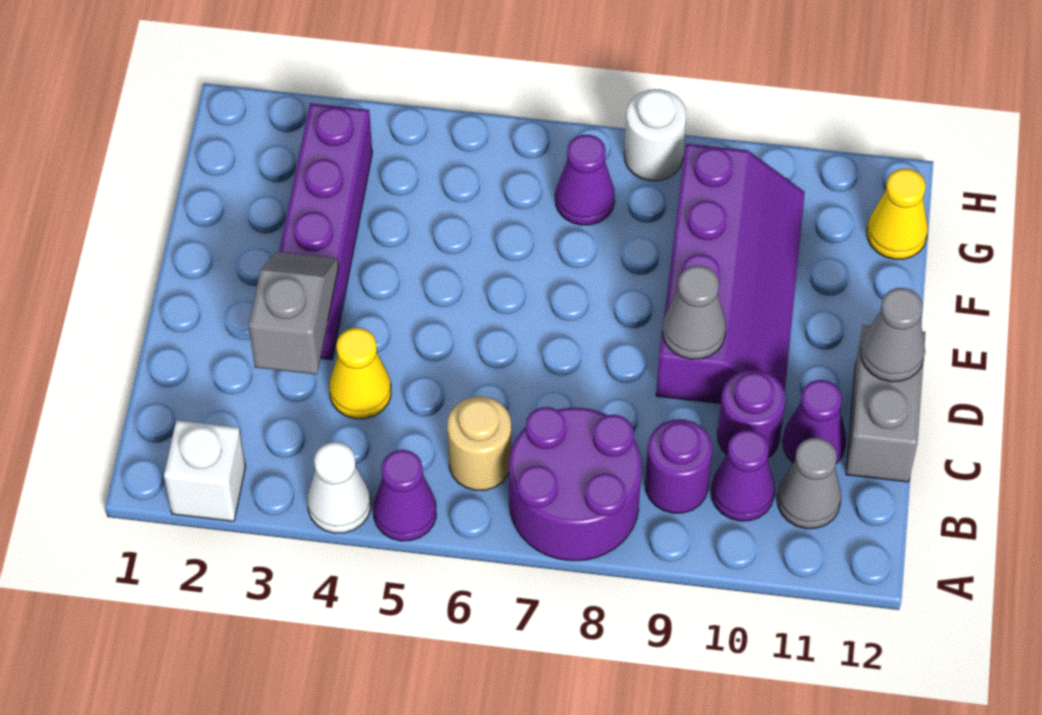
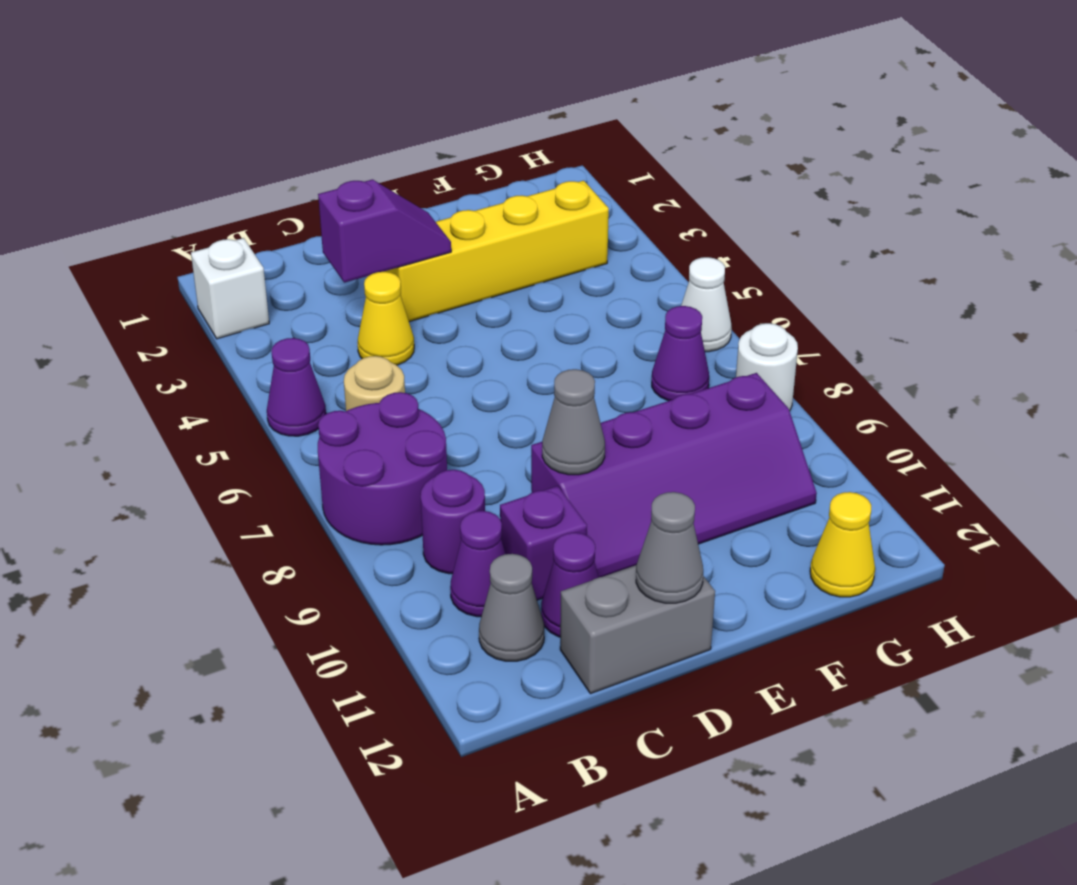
white 1x1 cone [307,442,371,533] -> white 1x1 cone moved to [681,257,732,352]
grey 1x2 slope [249,252,338,375] -> purple 1x2 slope [318,180,451,283]
purple 1x1 round brick [718,370,785,458] -> purple 1x1 brick [500,486,587,600]
purple 1x4 brick [279,103,372,360] -> yellow 1x4 brick [384,181,609,322]

